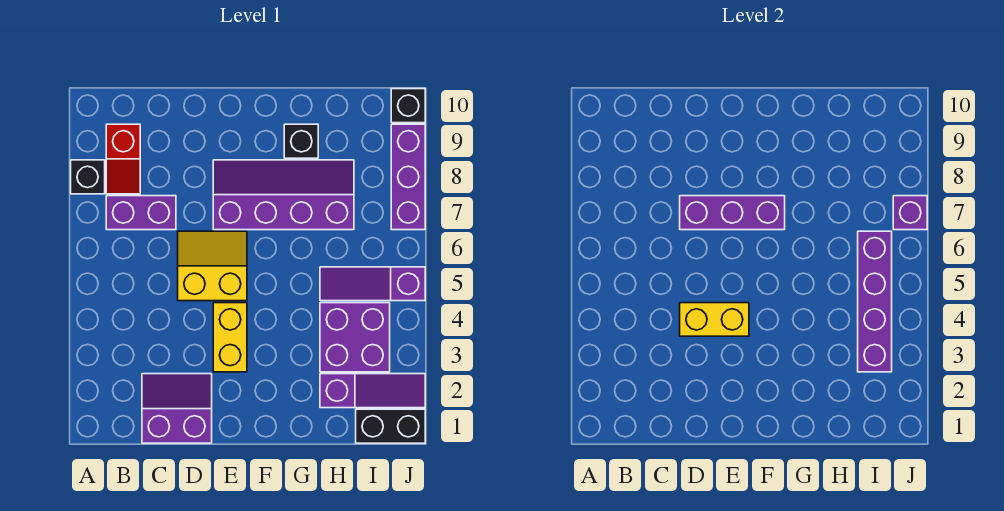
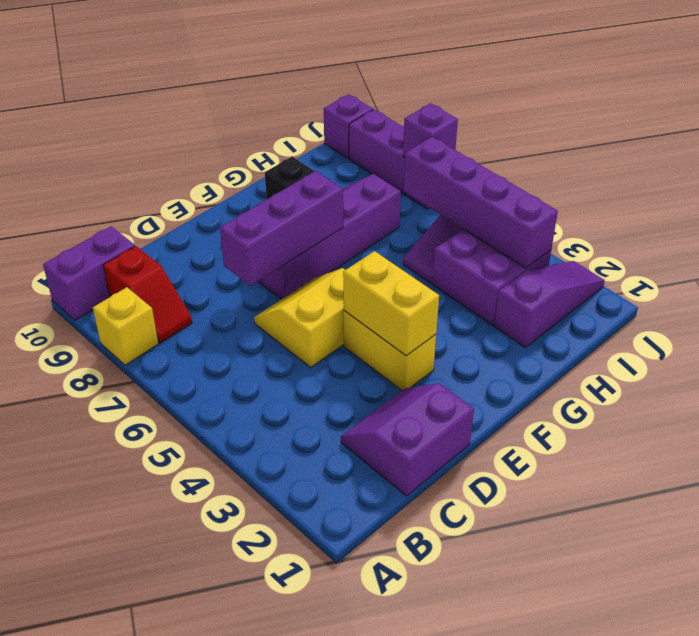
black 1x1 brick [71,160,105,194] -> yellow 1x1 brick [93,287,158,365]
purple 1x2 brick [106,196,176,230] -> purple 1x2 brick moved to [43,226,135,320]
yellow 1x2 brick [680,303,749,336] -> yellow 1x2 brick turned to [343,251,439,356]
black 1x2 brick [356,409,425,443] -> none
black 1x1 brick [391,89,425,123] -> purple 1x1 brick [324,94,373,158]

